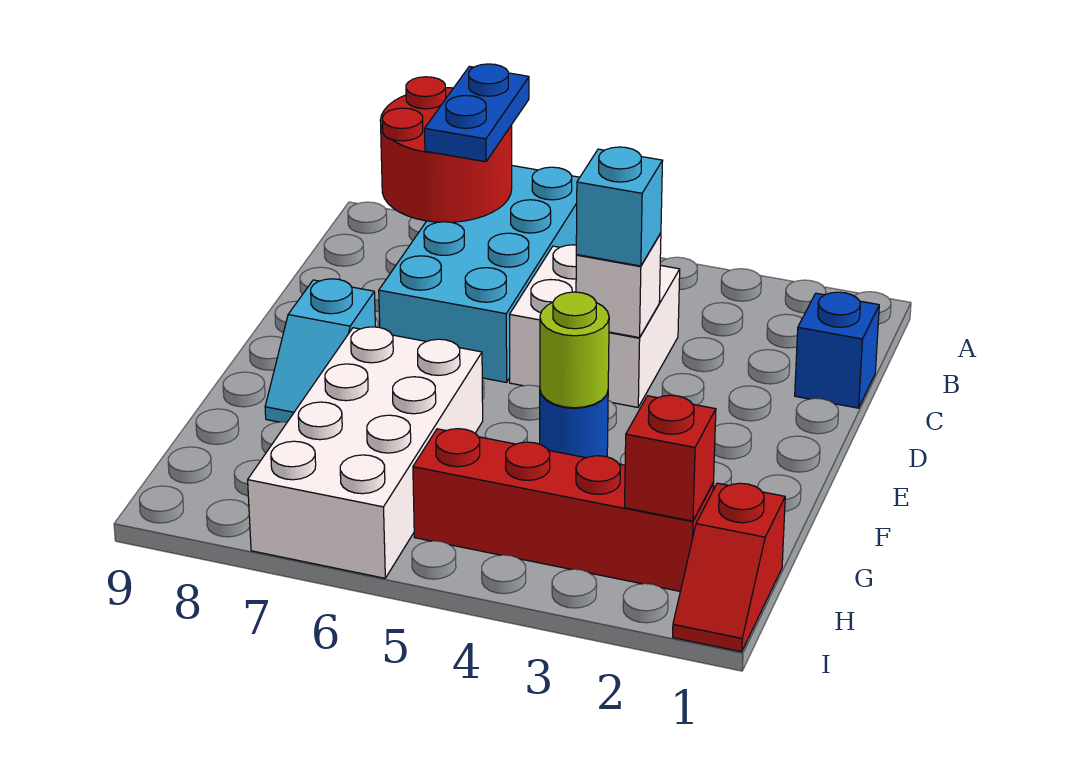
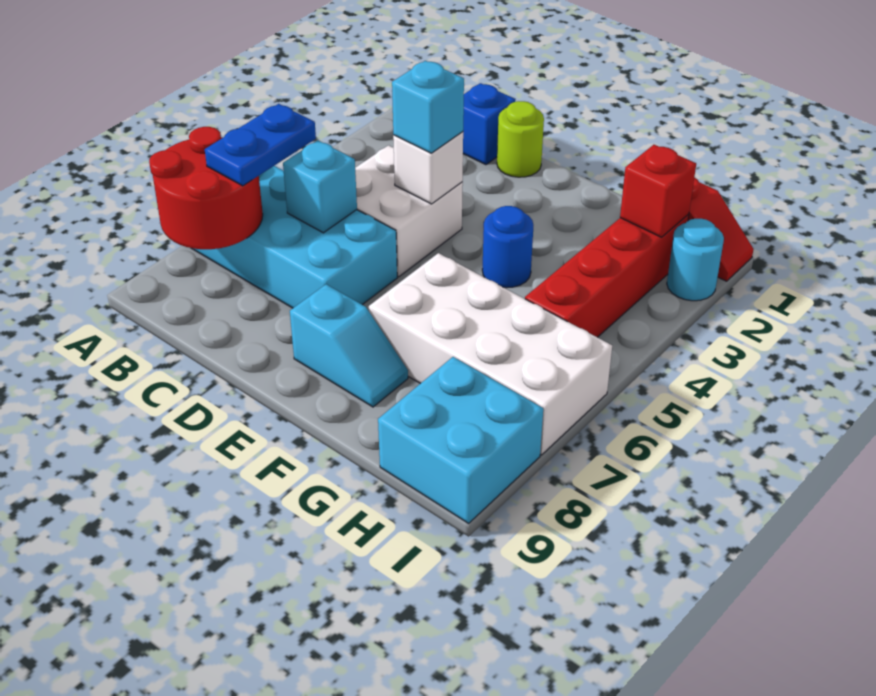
blue 1x2 plate [425,64,529,162] -> blue 1x2 plate turned to [205,104,316,186]
none -> cyan 1x1 brick [283,140,357,233]
lime 1x1 round brick [540,292,609,408] -> lime 1x1 round brick moved to [497,101,544,177]
none -> cyan 2x2 brick [378,357,543,523]
none -> cyan 1x1 round brick [667,219,724,301]

